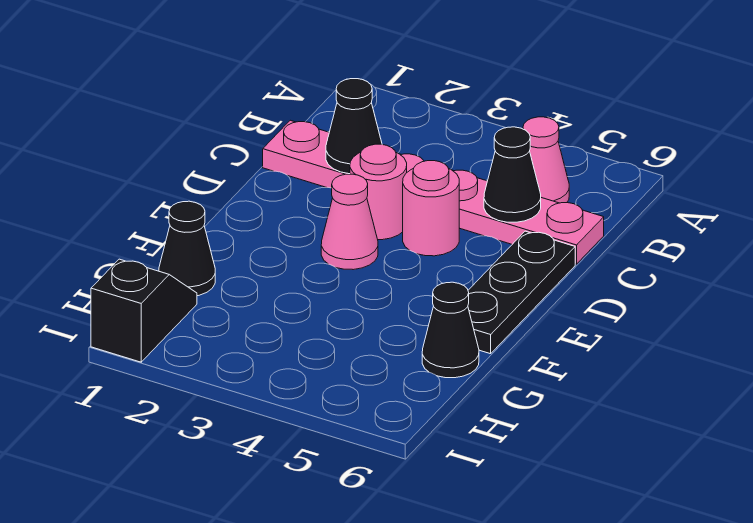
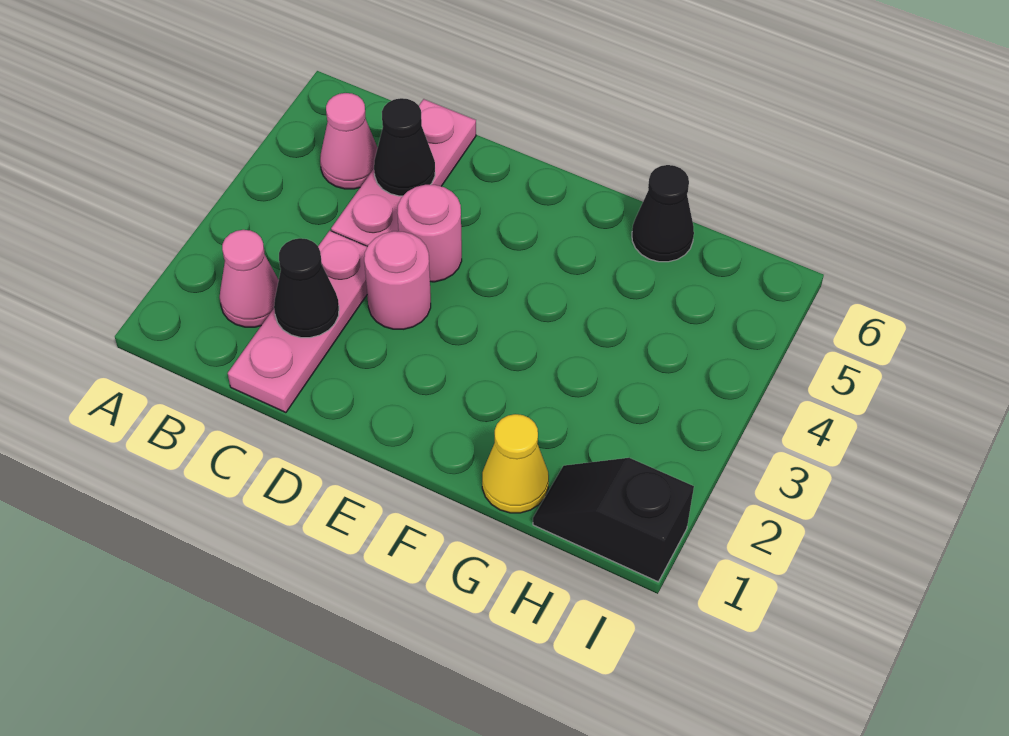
black 1x3 plate [468,231,575,354] -> none
pink 1x1 cone [321,174,378,270] -> pink 1x1 cone moved to [219,230,279,327]
black 1x1 cone [159,201,215,296] -> yellow 1x1 cone [482,414,549,513]

